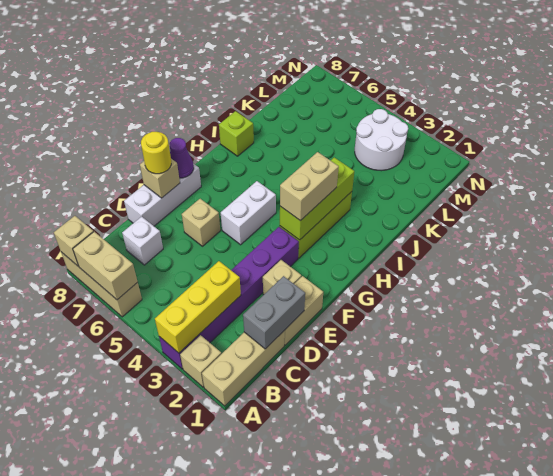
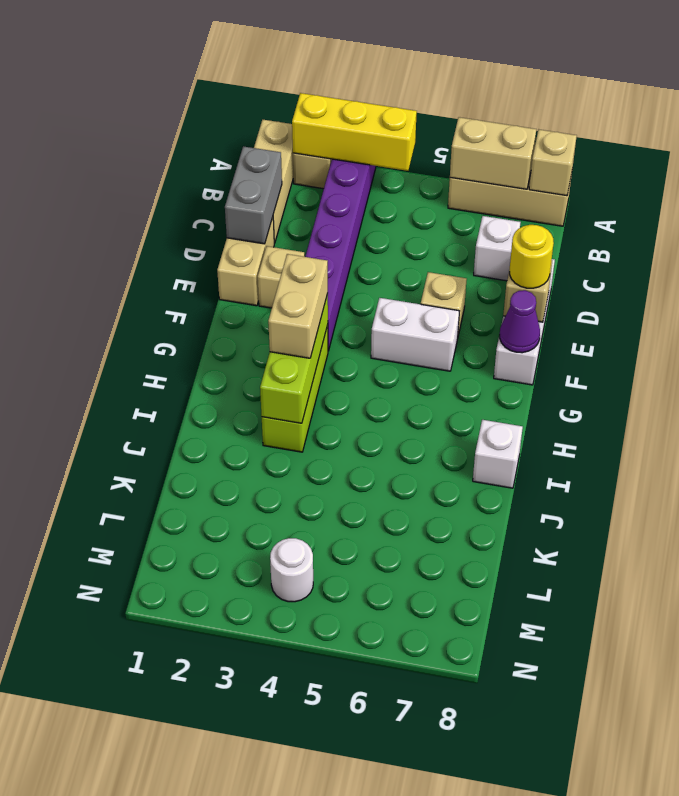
yellow 1x3 brick [155,261,241,353] -> yellow 1x3 brick turned to [292,93,417,171]
white 1x2 brick [221,181,276,245] -> white 1x2 brick turned to [371,298,459,371]
lime 1x1 brick [219,111,254,156] -> white 1x1 brick [473,420,523,488]
white 2x2 round brick [355,109,408,171] -> white 1x1 round brick [270,538,313,602]

